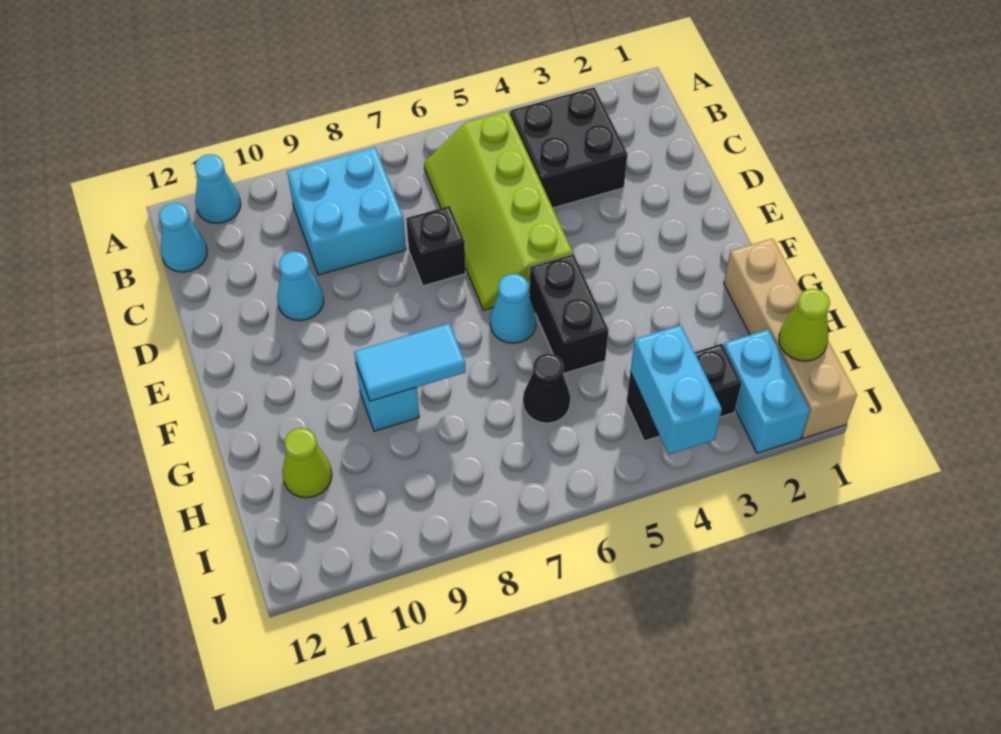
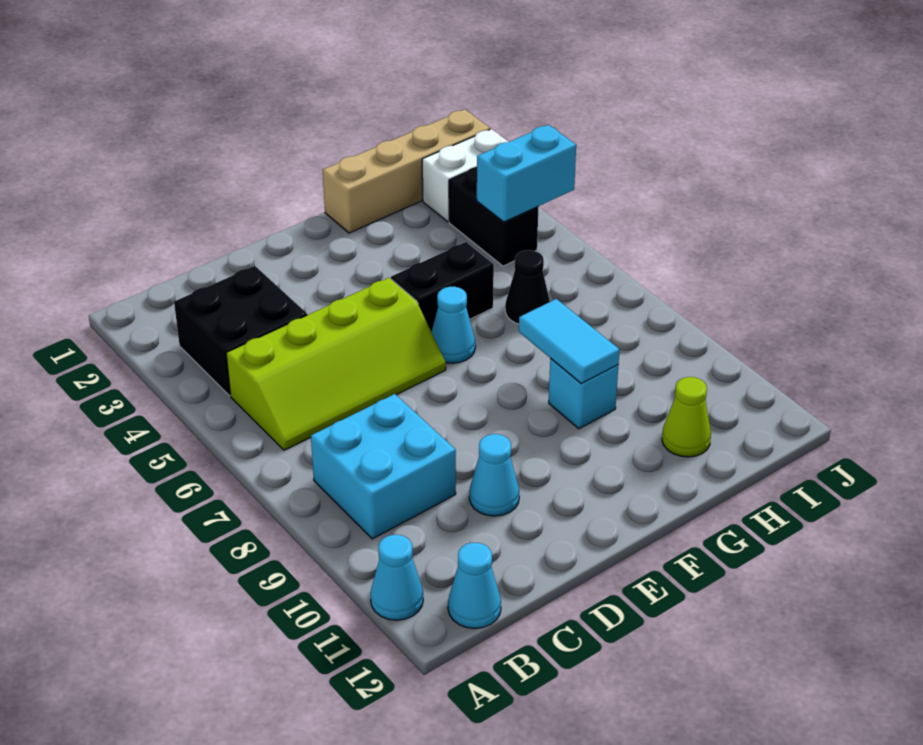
black 1x1 brick [406,206,466,286] -> none
lime 1x1 cone [779,289,830,361] -> none
cyan 1x2 brick [724,330,810,453] -> white 1x2 brick [422,129,508,222]

